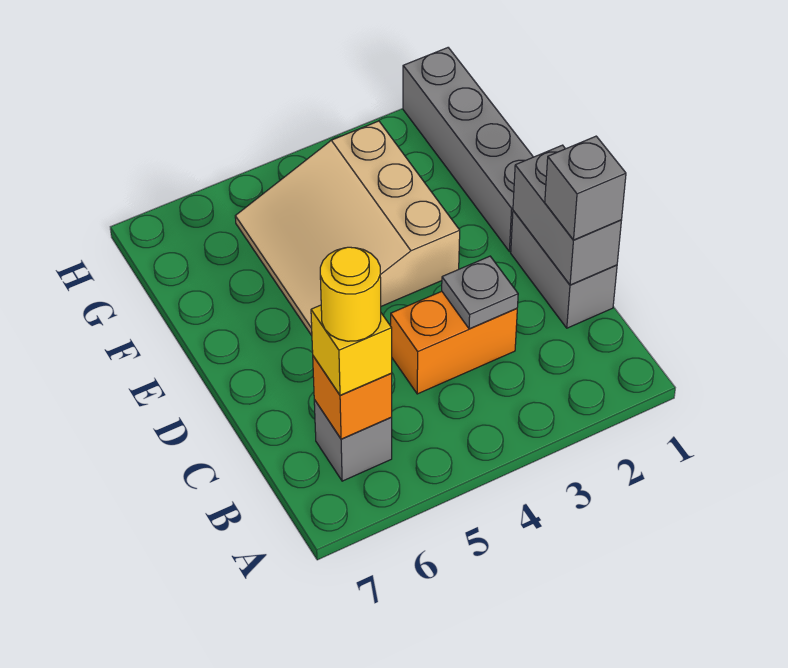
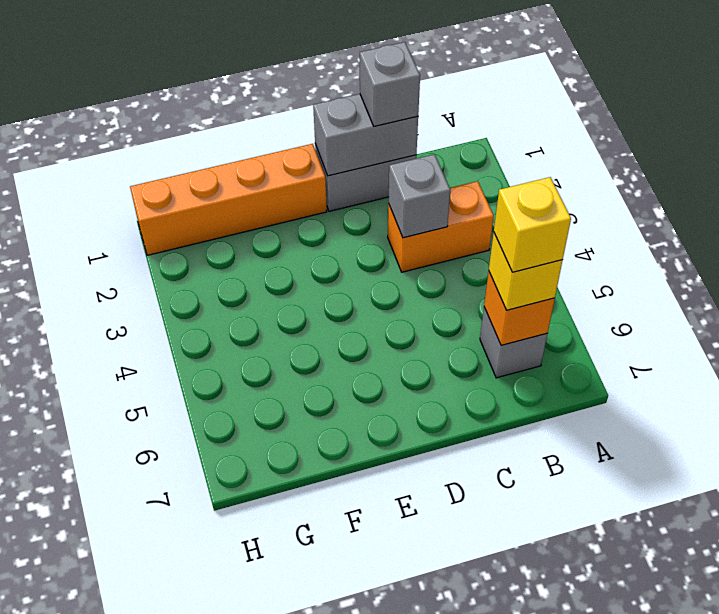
yellow 1x1 round brick [320,247,381,341] -> yellow 1x1 brick [494,177,571,272]
orange 1x2 brick [391,291,517,394] -> orange 1x2 brick turned to [388,181,494,272]
grey 1x1 plate [442,256,518,329] -> grey 1x1 brick [389,154,450,238]
grey 1x4 brick [403,48,533,252] -> orange 1x4 brick [130,144,327,255]
tan 3x3 slope [235,121,460,335] -> none

